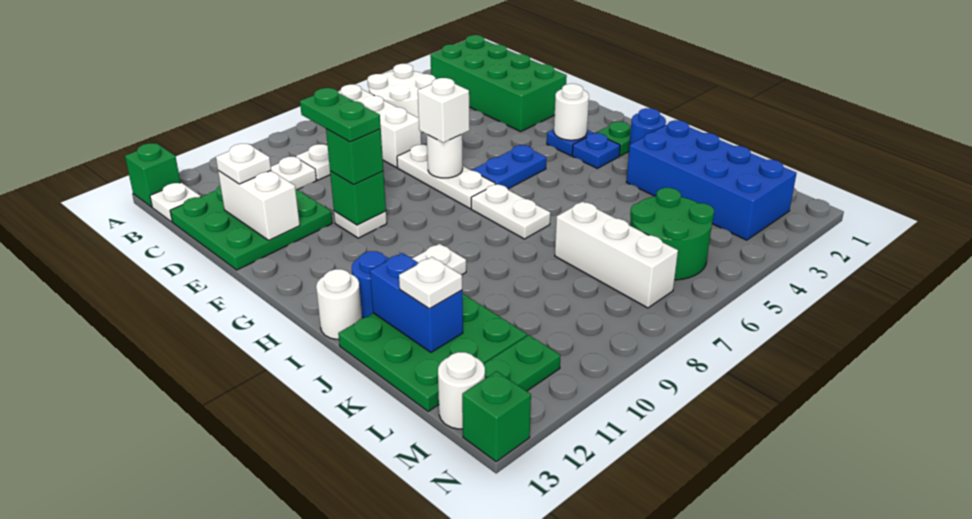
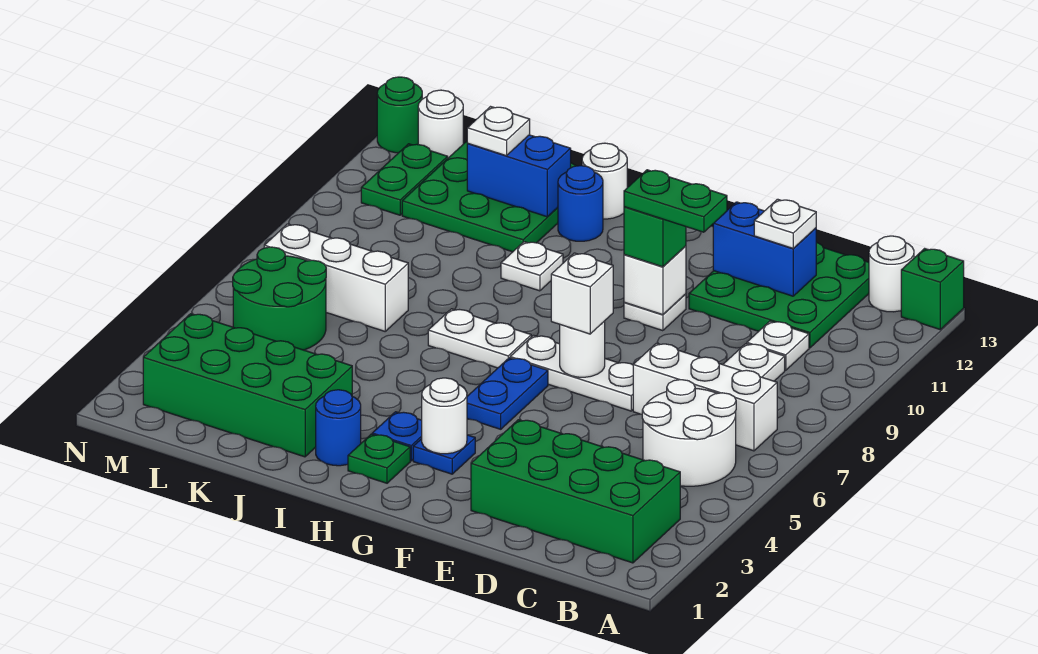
white 1x1 plate [150,182,201,222] -> white 1x1 round brick [869,236,914,312]
white 1x2 brick [218,170,300,240] -> blue 1x2 brick [713,202,816,296]
green 1x1 brick [330,171,386,225] -> white 1x1 brick [624,246,686,315]
blue 2x4 brick [626,120,797,240] -> green 2x4 brick [143,314,352,457]
green 1x1 brick [462,371,531,462] -> green 1x1 round brick [377,77,422,153]

